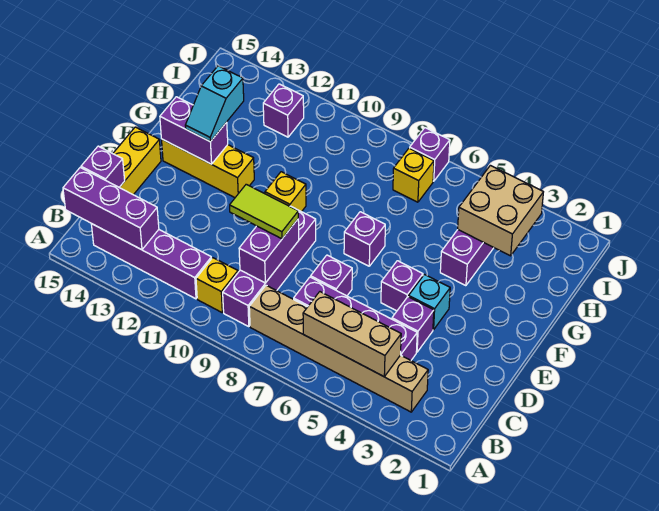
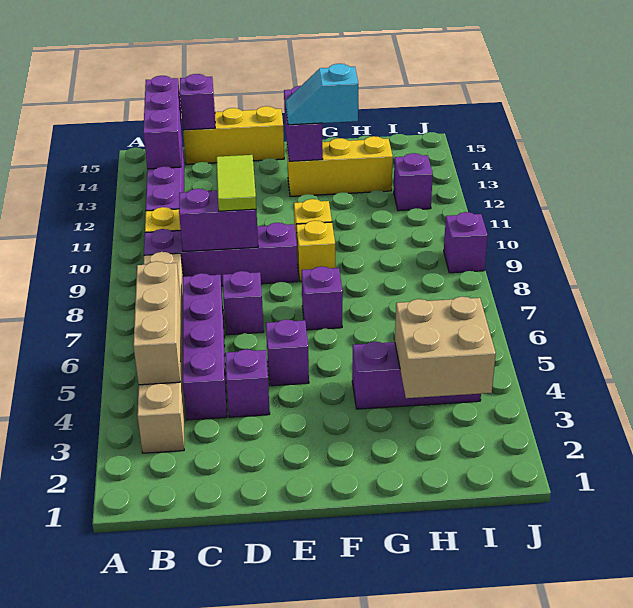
cyan 1x1 brick [409,275,450,330] -> none
yellow 1x3 brick [161,139,254,198] -> yellow 1x3 brick turned to [287,136,393,196]
yellow 1x1 brick [393,148,434,202] -> yellow 1x1 brick moved to [296,220,335,281]
purple 1x1 brick [410,128,450,181] -> purple 1x1 brick moved to [444,212,488,273]

